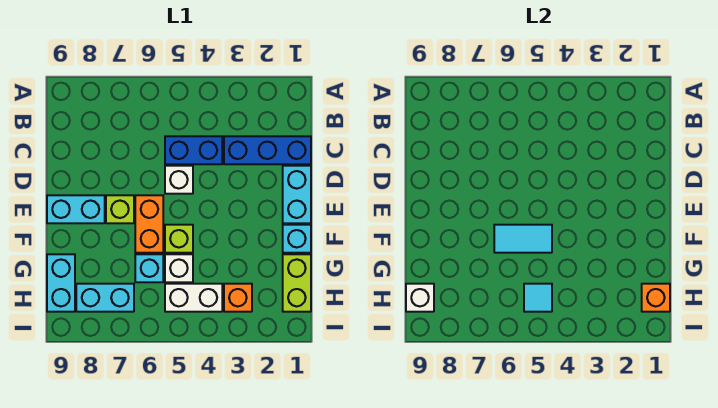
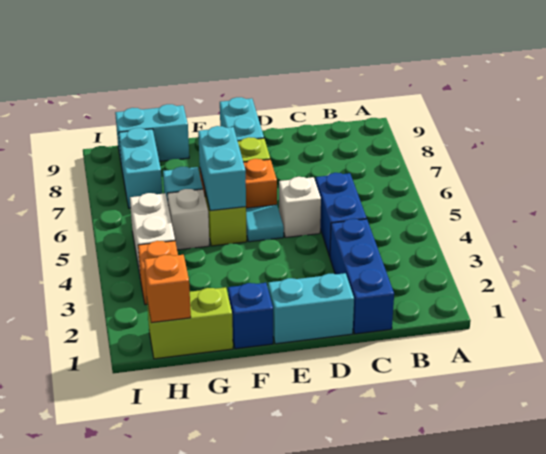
cyan 1x1 brick [283,225,311,253] -> blue 1x1 brick [228,283,273,349]
cyan 1x2 tile [494,225,552,253] -> cyan 1x2 brick [198,126,246,211]
cyan 1x1 tile [524,284,552,312] -> cyan 1x1 tile moved to [246,205,284,242]
white 1x1 brick [406,284,434,312] -> none

